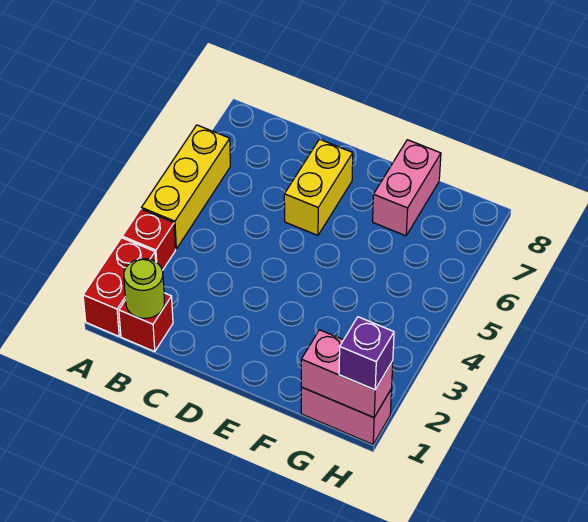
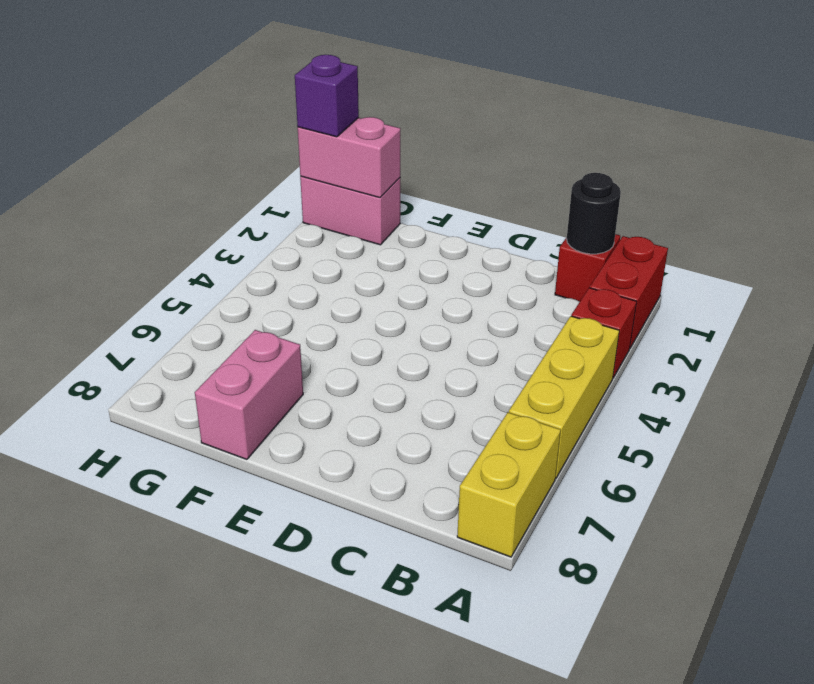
lime 1x1 round brick [124,259,164,318] -> black 1x1 round brick [567,173,621,254]
yellow 1x2 brick [284,139,353,235] -> yellow 1x2 brick moved to [457,412,561,557]

